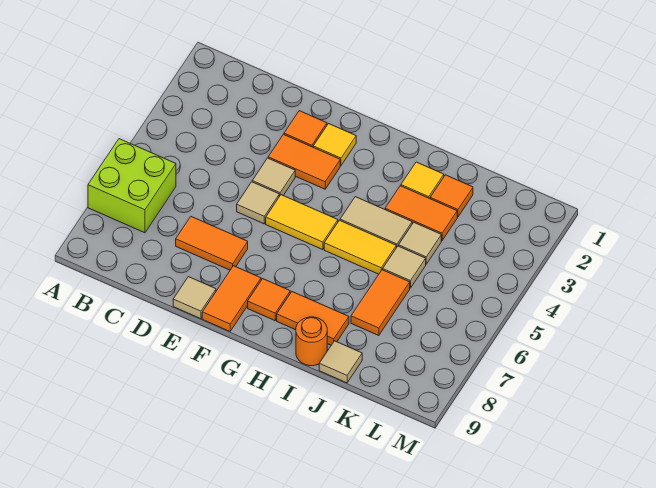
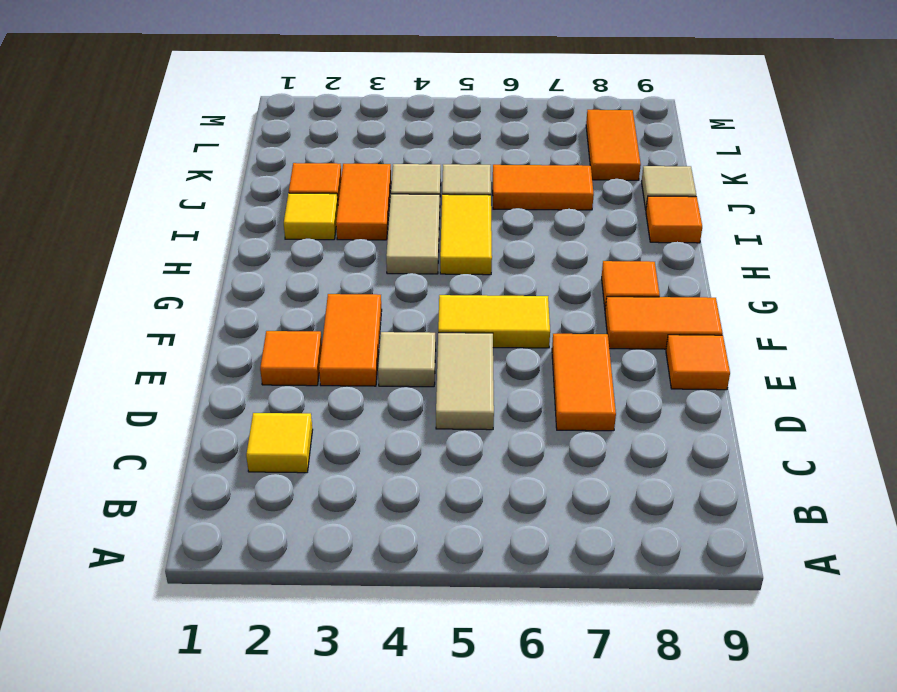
lime 2x2 brick [88,139,176,233] -> none
tan 1x1 tile [237,182,279,224] -> tan 1x2 tile [436,333,494,430]
tan 1x1 tile [173,277,216,319] -> orange 1x1 tile [666,335,730,390]
yellow 1x1 tile [313,124,356,165] -> yellow 1x1 tile moved to [246,413,313,473]
yellow 1x2 tile [266,195,338,250] -> yellow 1x2 tile turned to [438,295,550,348]
orange 1x2 tile [277,292,349,345] -> orange 1x2 tile moved to [586,110,641,180]
orange 1x1 round brick [296,317,327,366] -> orange 1x1 tile [646,196,702,243]

